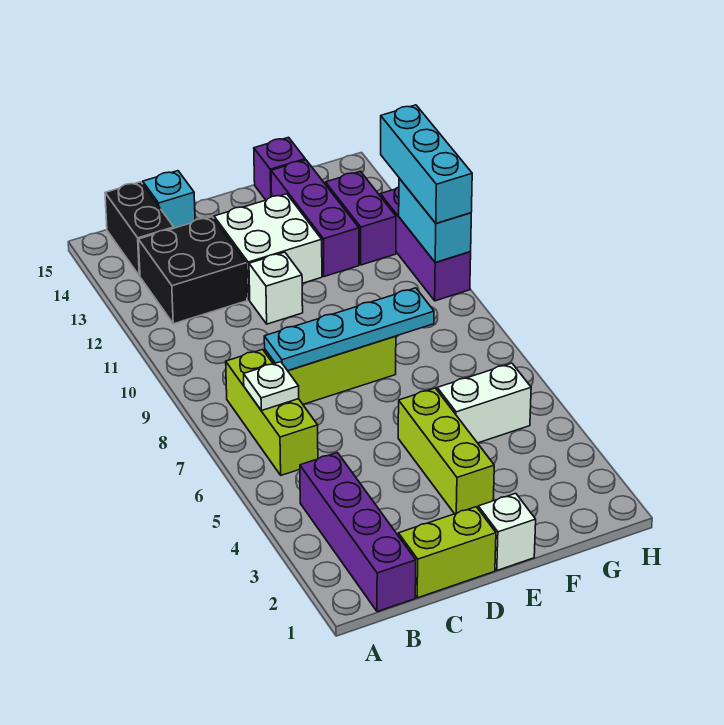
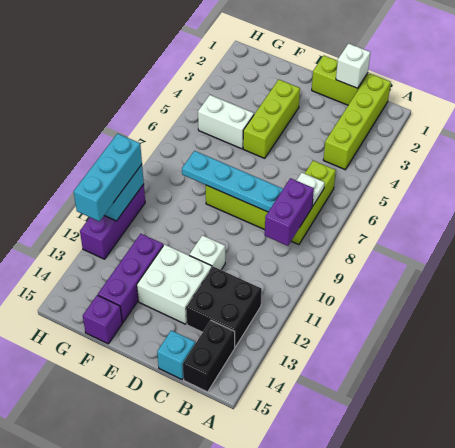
purple 1x4 brick [300,453,416,612] -> lime 1x4 brick [323,73,391,170]
white 1x1 brick [478,493,536,570] -> white 1x1 brick moved to [336,44,370,88]
purple 1x2 brick [326,171,396,265] -> purple 1x2 brick moved to [265,178,314,246]

